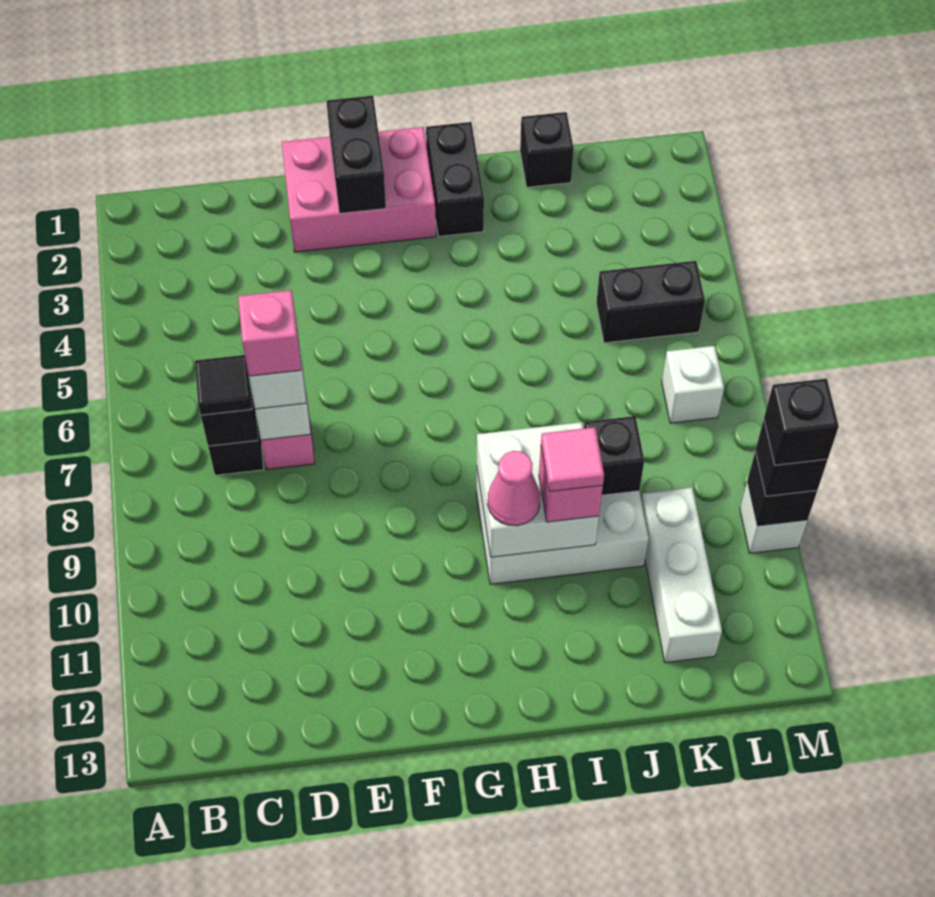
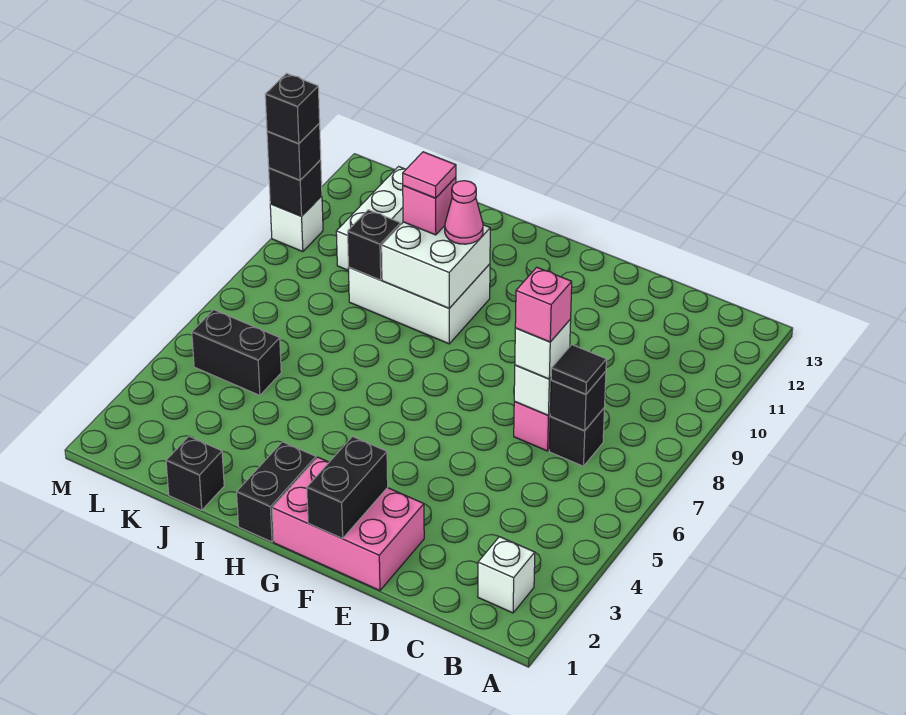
white 1x1 brick [662,346,724,423] -> white 1x1 brick moved to [478,537,535,613]

